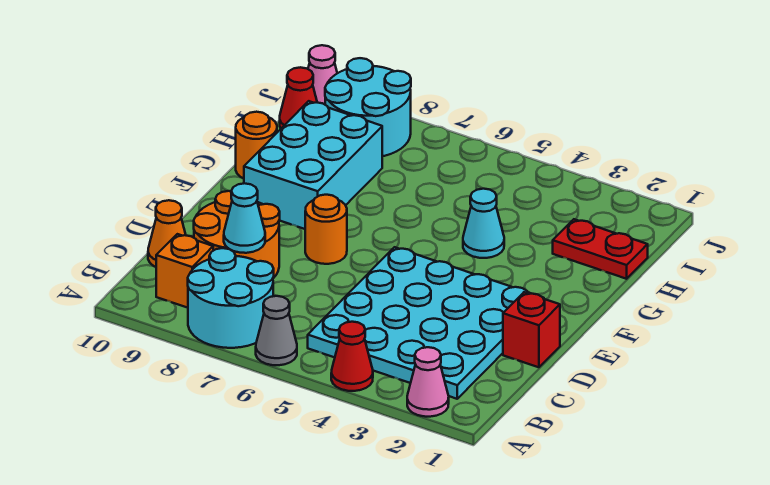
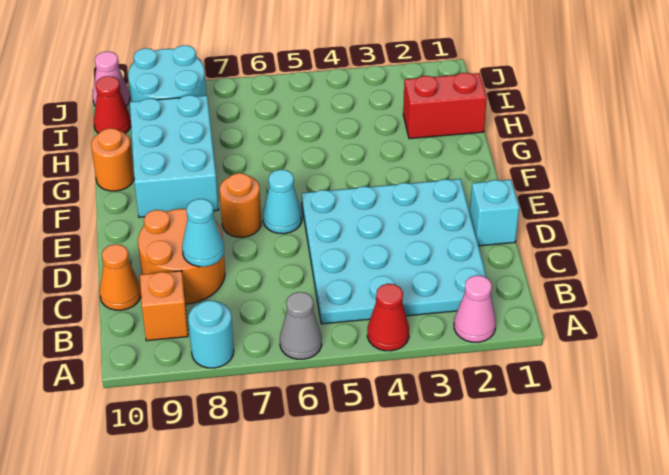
cyan 2x2 round brick [188,248,274,348] -> cyan 1x1 round brick [188,300,234,368]
red 1x1 brick [503,292,560,367] -> cyan 1x1 brick [470,180,519,246]
cyan 1x1 cone [463,189,504,258] -> cyan 1x1 cone moved to [263,170,302,234]
red 1x2 plate [553,219,648,279] -> red 1x2 brick [403,73,487,139]

